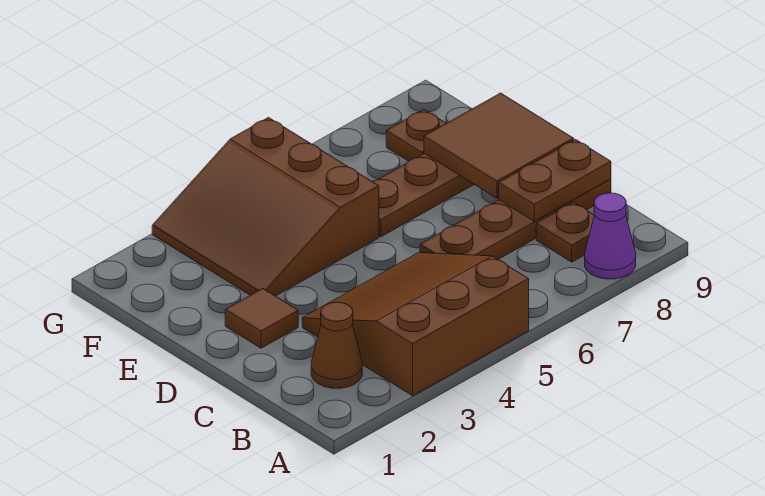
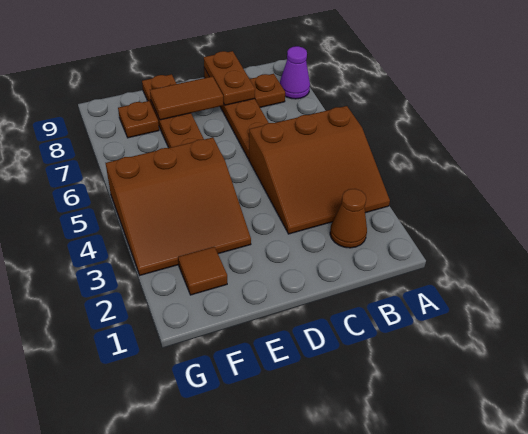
brown 3x3 slope [302,253,529,396] -> brown 3x3 slope turned to [249,106,390,234]
brown 1x1 tile [225,289,298,348] -> brown 1x1 tile moved to [178,247,227,295]
brown 2x2 tile [424,93,574,198] -> brown 1x2 tile [150,76,224,120]

